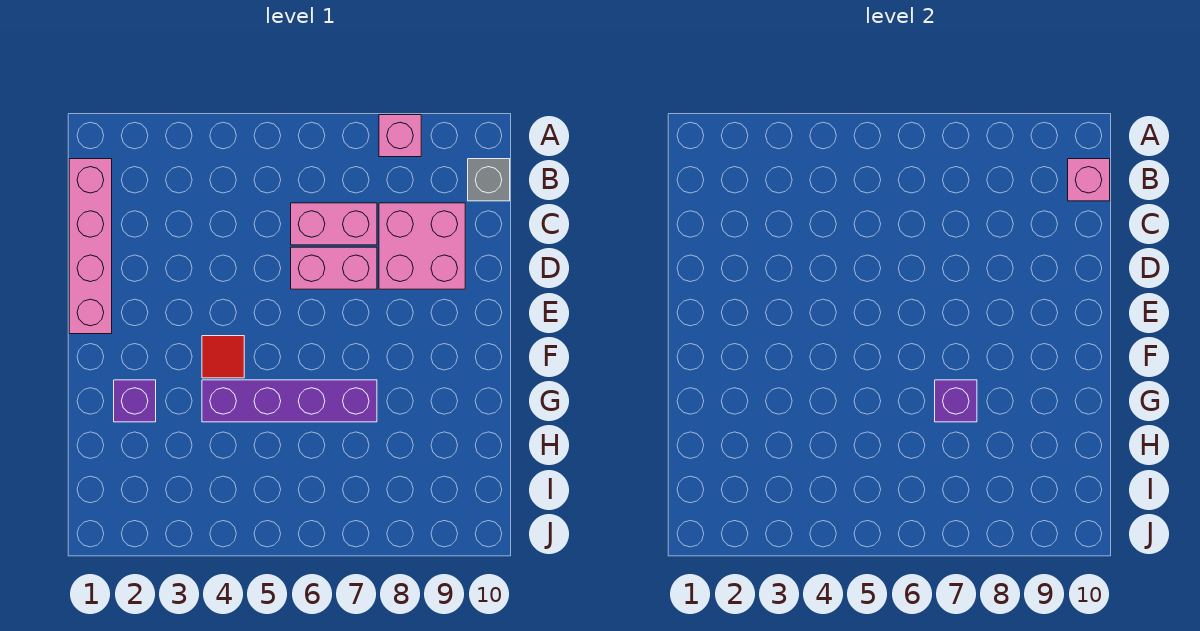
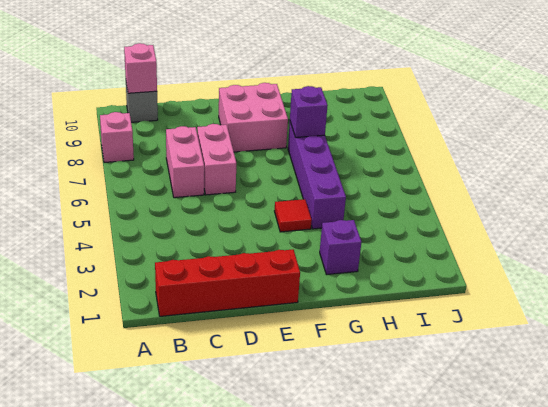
pink 1x4 brick [69,159,112,334] -> red 1x4 brick [155,250,300,316]
pink 2x2 brick [379,203,465,289] -> pink 2x2 brick moved to [219,83,288,152]

